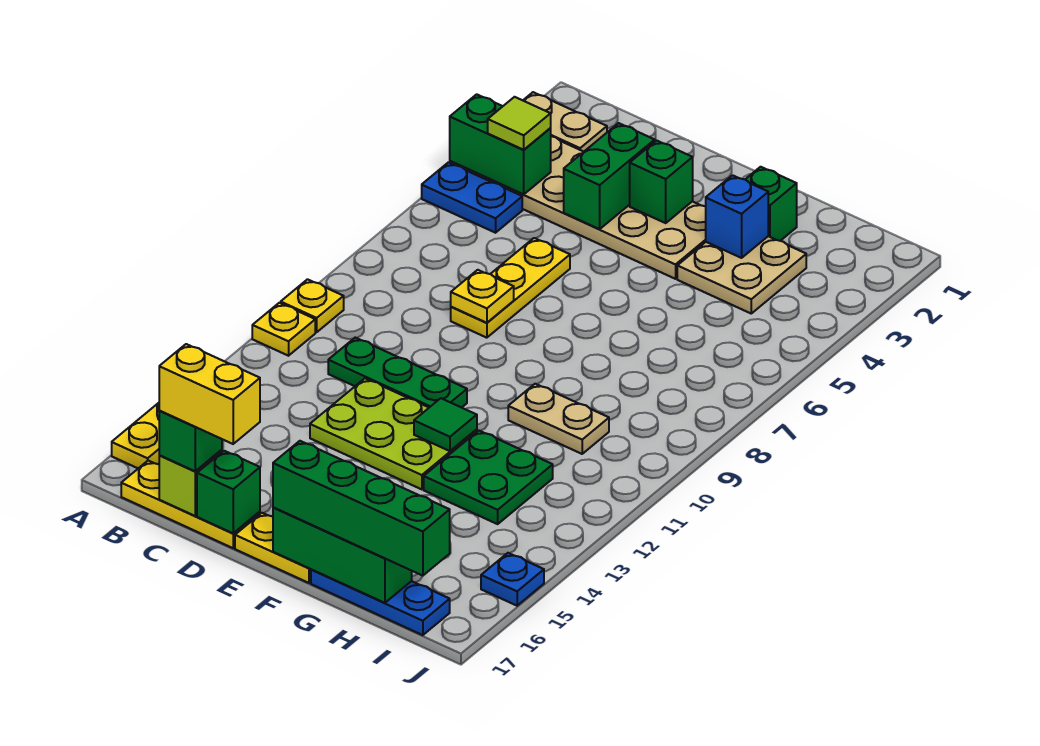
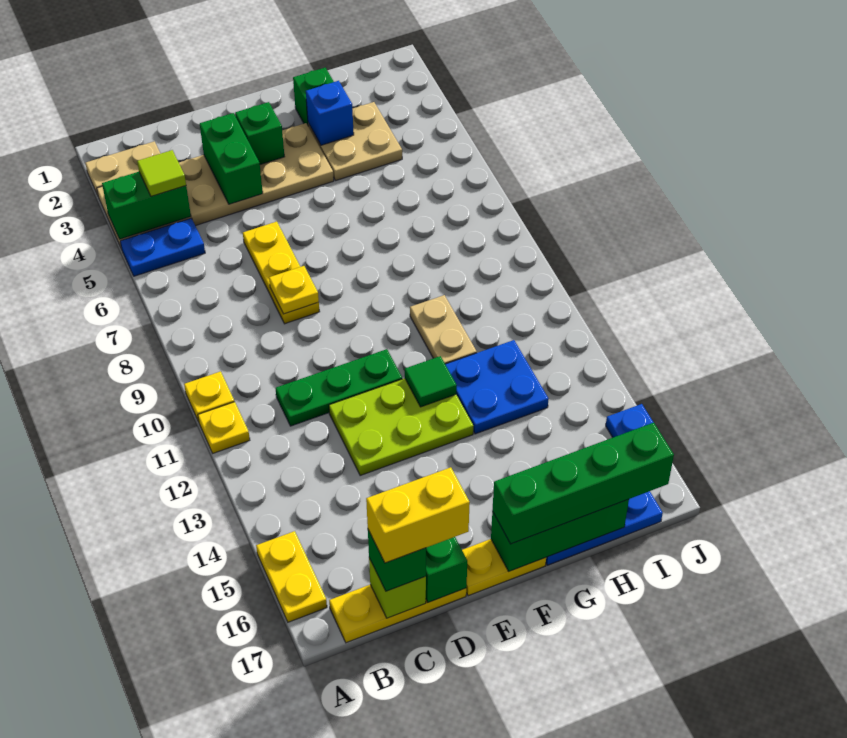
tan 1x2 plate [508,384,609,454] -> tan 1x2 plate turned to [410,295,477,364]
green 2x2 plate [424,430,553,524] -> blue 2x2 plate [445,340,548,434]

